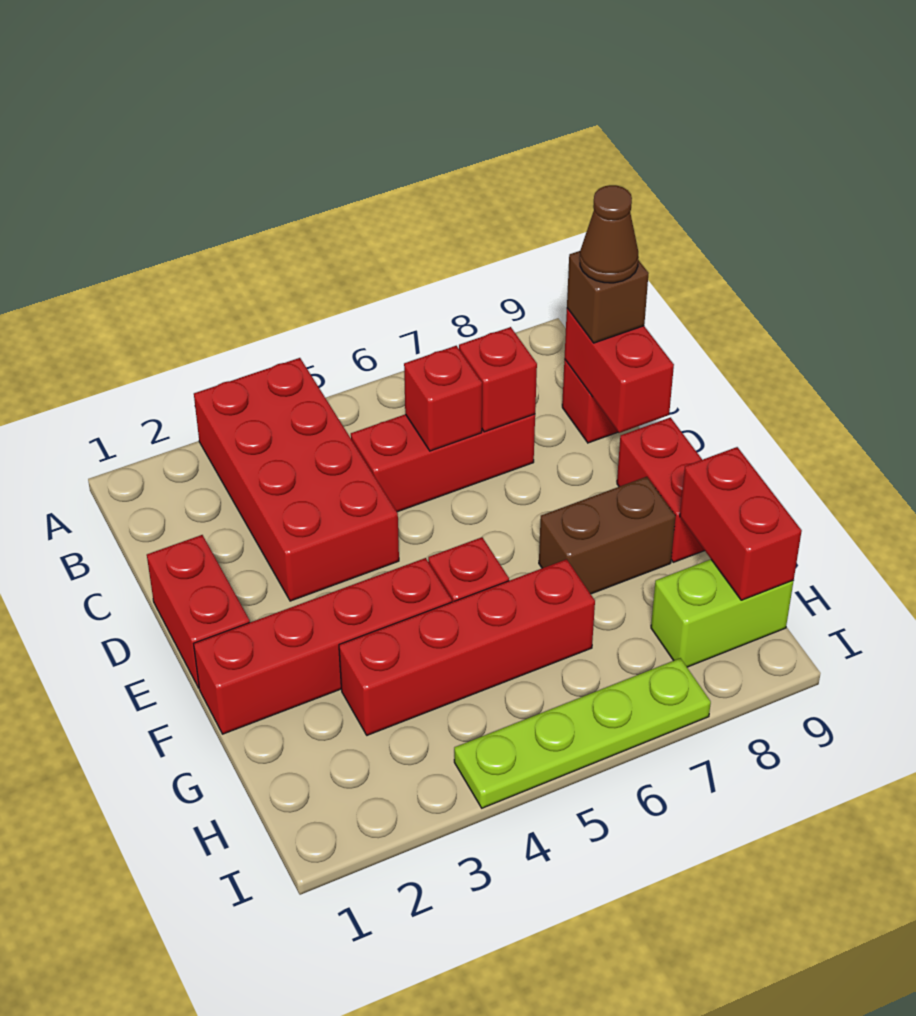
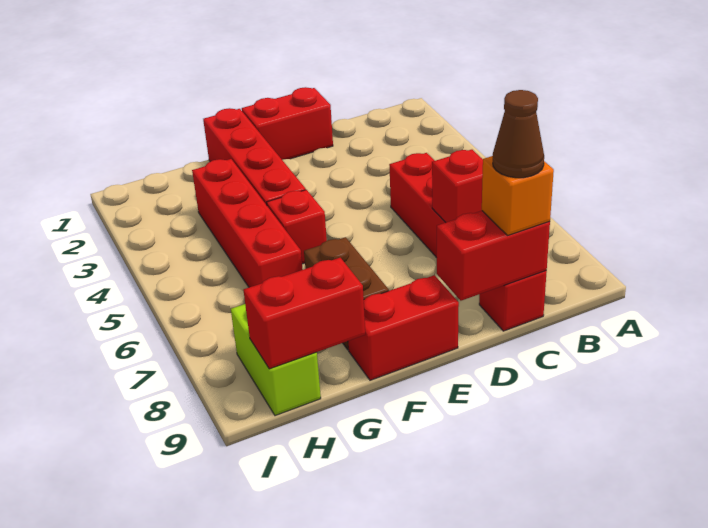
red 2x4 brick [194,358,399,601] -> none
red 1x1 brick [404,346,482,451] -> none
brown 1x1 brick [567,251,649,343] -> orange 1x1 brick [482,156,554,236]
lime 1x4 plate [454,658,711,808] -> none

